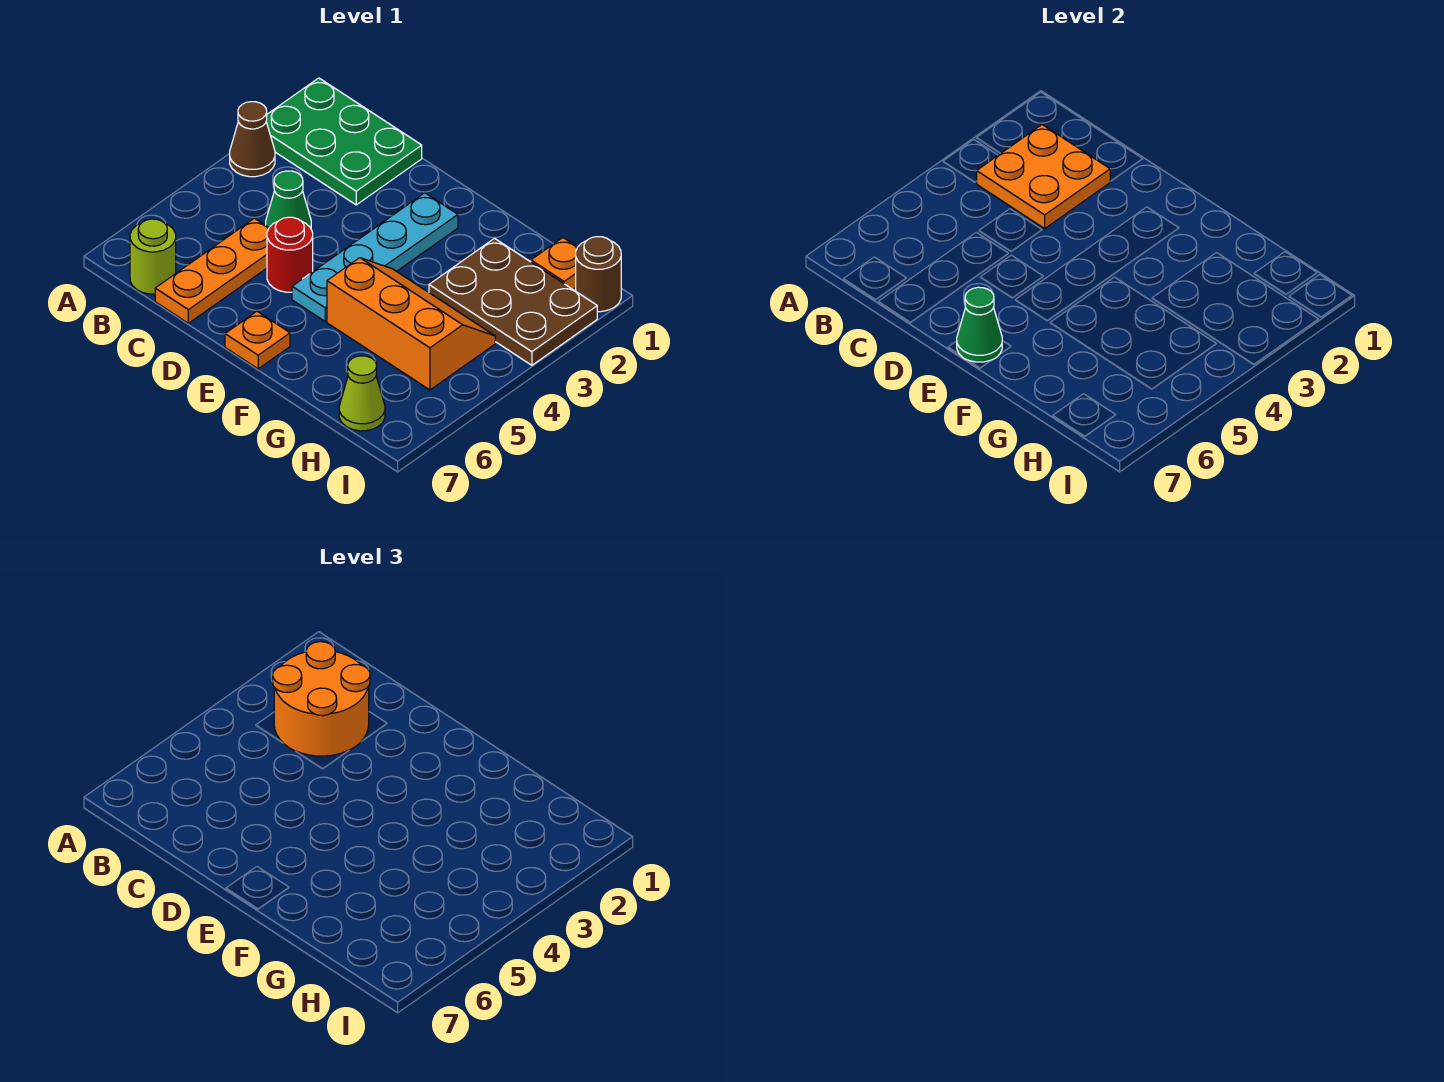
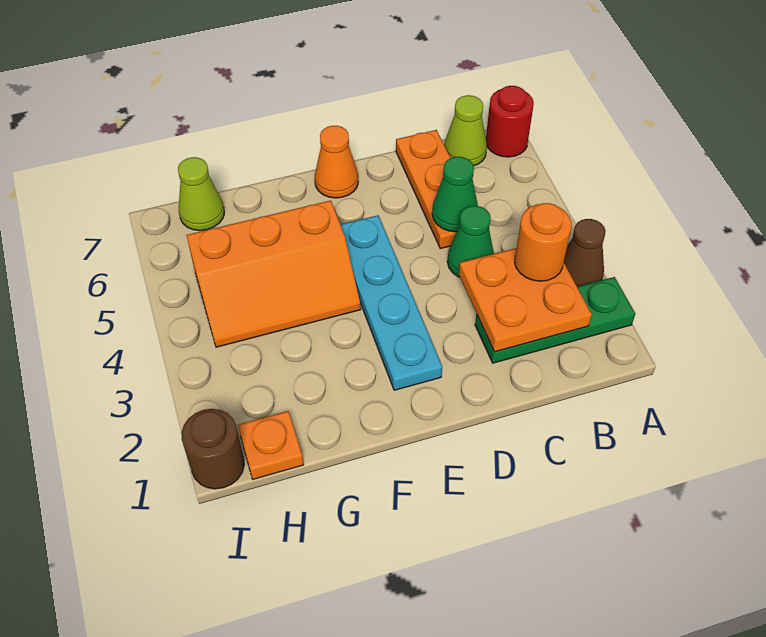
green 2x3 plate [266,78,422,205] -> green 1x3 plate [475,277,635,363]
orange 2x2 round brick [273,642,370,756] -> orange 1x1 round brick [515,203,572,281]
lime 1x1 round brick [130,219,176,294] -> lime 1x1 cone [444,95,487,166]
red 1x1 round brick [267,217,313,292] -> red 1x1 round brick moved to [486,86,534,157]
orange 1x1 plate [225,311,290,369] -> orange 1x1 cone [315,126,358,198]
green 1x1 cone [957,287,1002,362] -> green 1x1 cone moved to [432,157,478,232]
brown 2x3 plate [429,239,597,365] -> none

